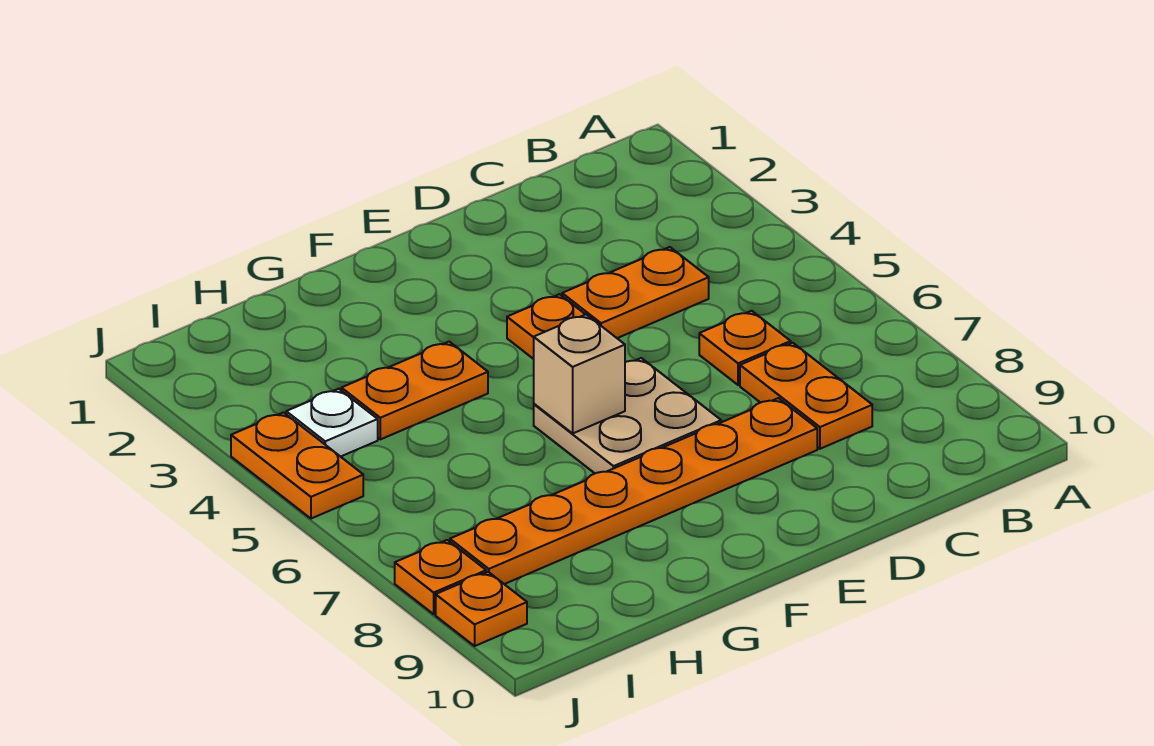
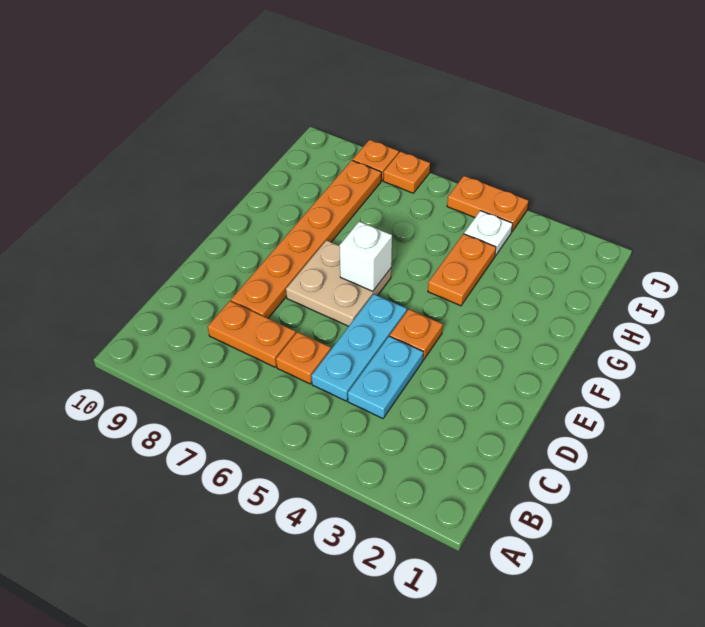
orange 1x2 plate [562,247,709,338] -> cyan 1x2 plate [348,336,423,418]
none -> cyan 1x3 plate [311,294,407,401]
tan 1x1 brick [534,314,625,433] -> white 1x1 brick [339,221,392,291]
orange 1x1 plate [436,572,527,646] -> orange 1x1 plate moved to [383,151,430,193]

